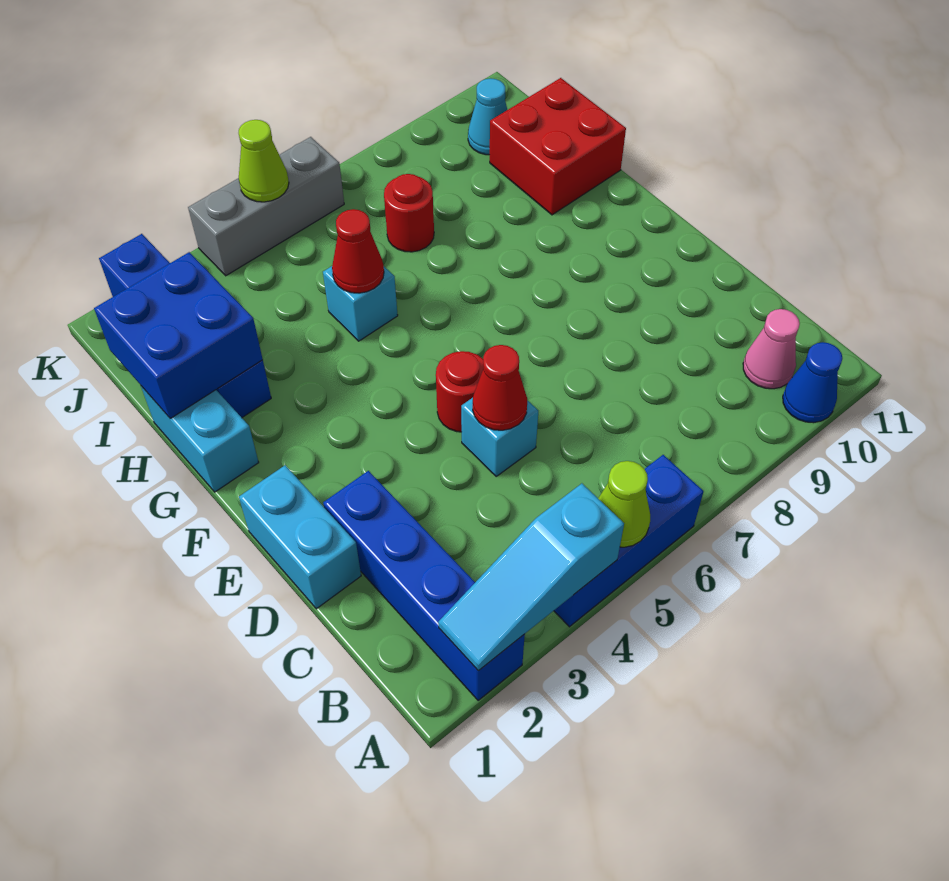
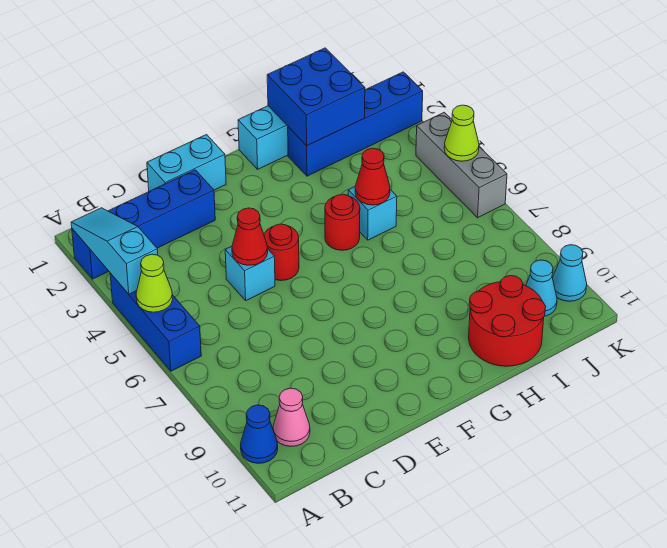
red 2x2 brick [490,78,626,215] -> red 2x2 round brick [469,276,546,366]
red 1x1 round brick [384,174,434,252] -> red 1x1 round brick moved to [325,194,360,250]
none -> cyan 1x1 cone [553,245,587,301]

